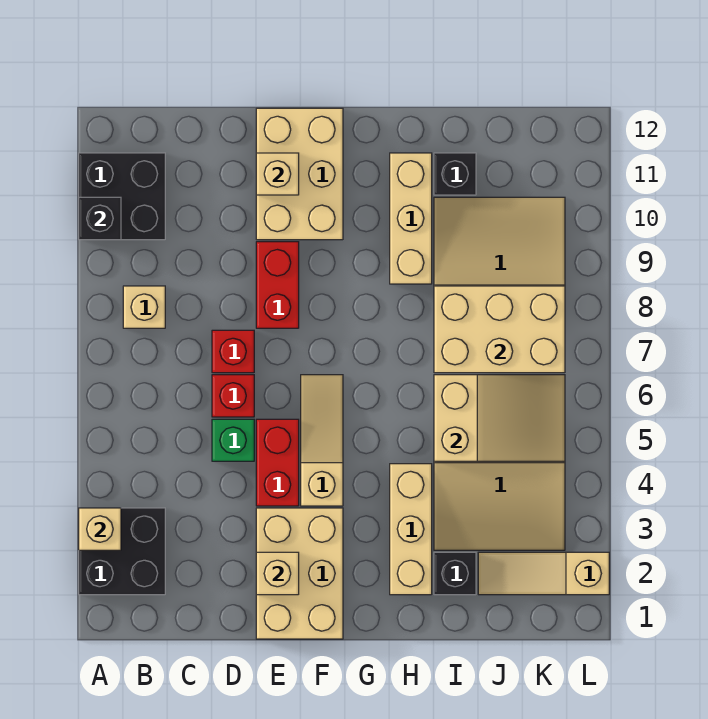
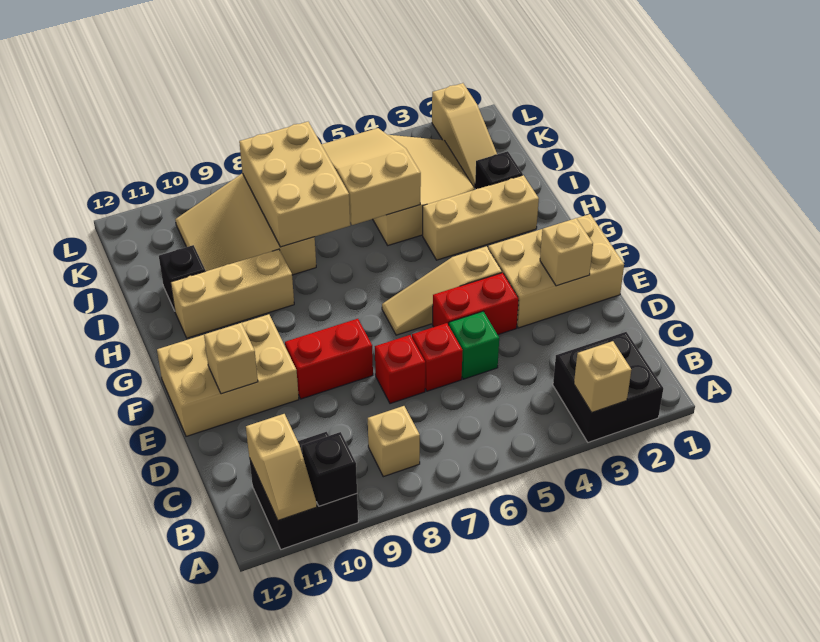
none -> tan 1x2 slope [246,414,317,520]

